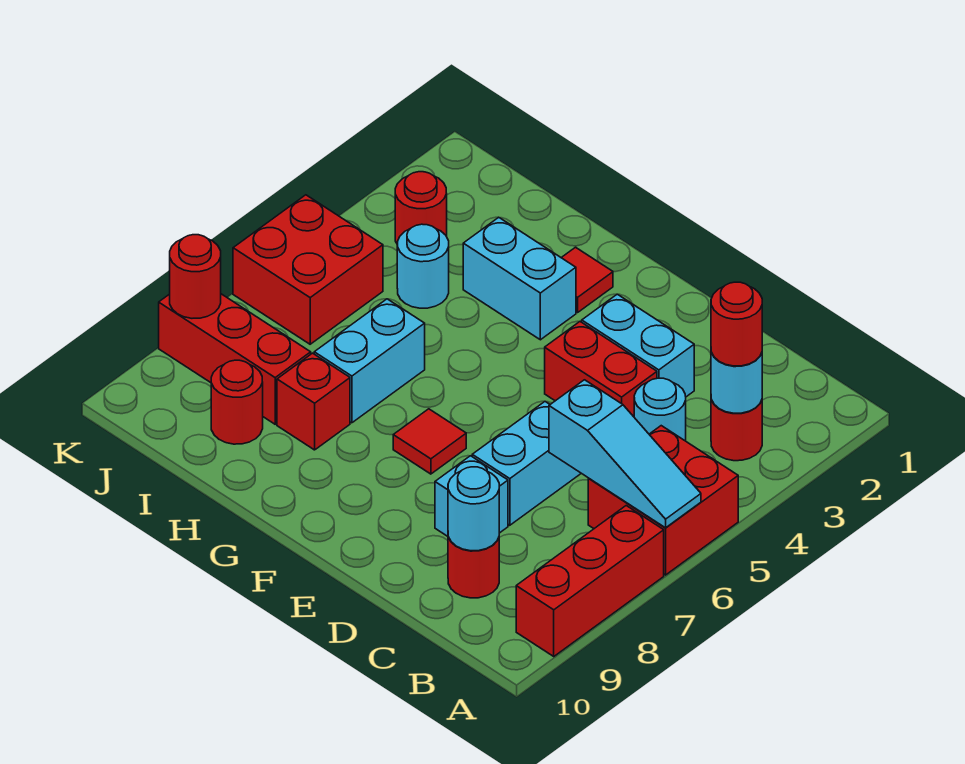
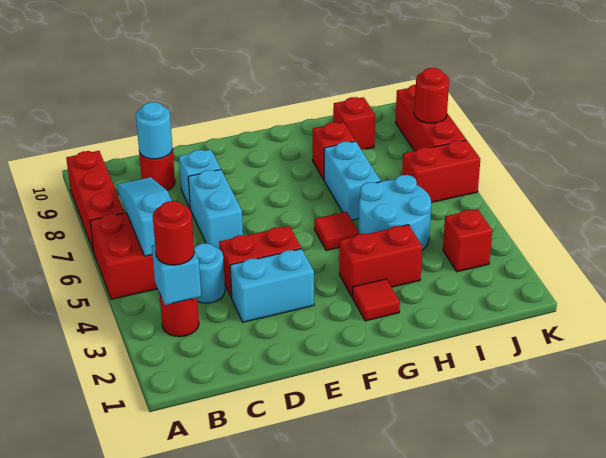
cyan 1x3 slope [549,380,701,528] -> cyan 1x3 slope turned to [117,177,172,256]
cyan 1x1 round brick [711,352,762,413] -> cyan 1x1 brick [152,245,201,305]
red 1x1 tile [393,409,466,474] -> red 1x1 tile moved to [314,212,359,250]
cyan 1x2 brick [463,217,576,340] -> red 1x2 brick [339,225,422,296]
cyan 1x1 round brick [397,224,449,308] -> cyan 2x2 round brick [359,175,431,250]
red 1x3 brick [159,294,311,424] -> red 1x3 brick turned to [395,85,466,151]
red 1x1 round brick [211,360,263,444] -> red 1x1 brick [333,97,375,150]
red 1x1 round brick [395,172,447,243] -> red 1x1 brick [443,209,492,272]
red 2x2 brick [233,195,383,344] -> red 1x2 brick [402,140,480,203]

